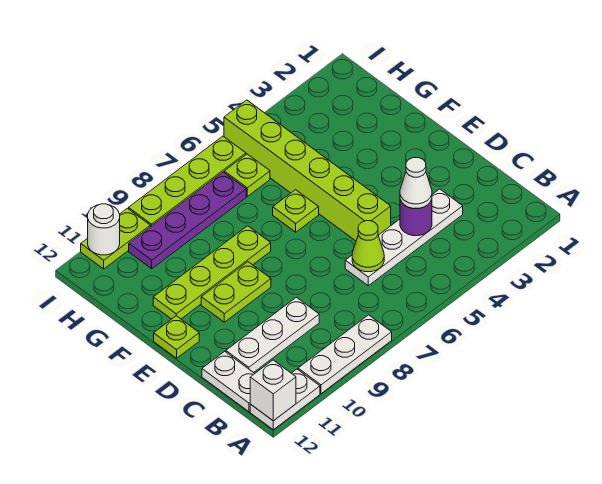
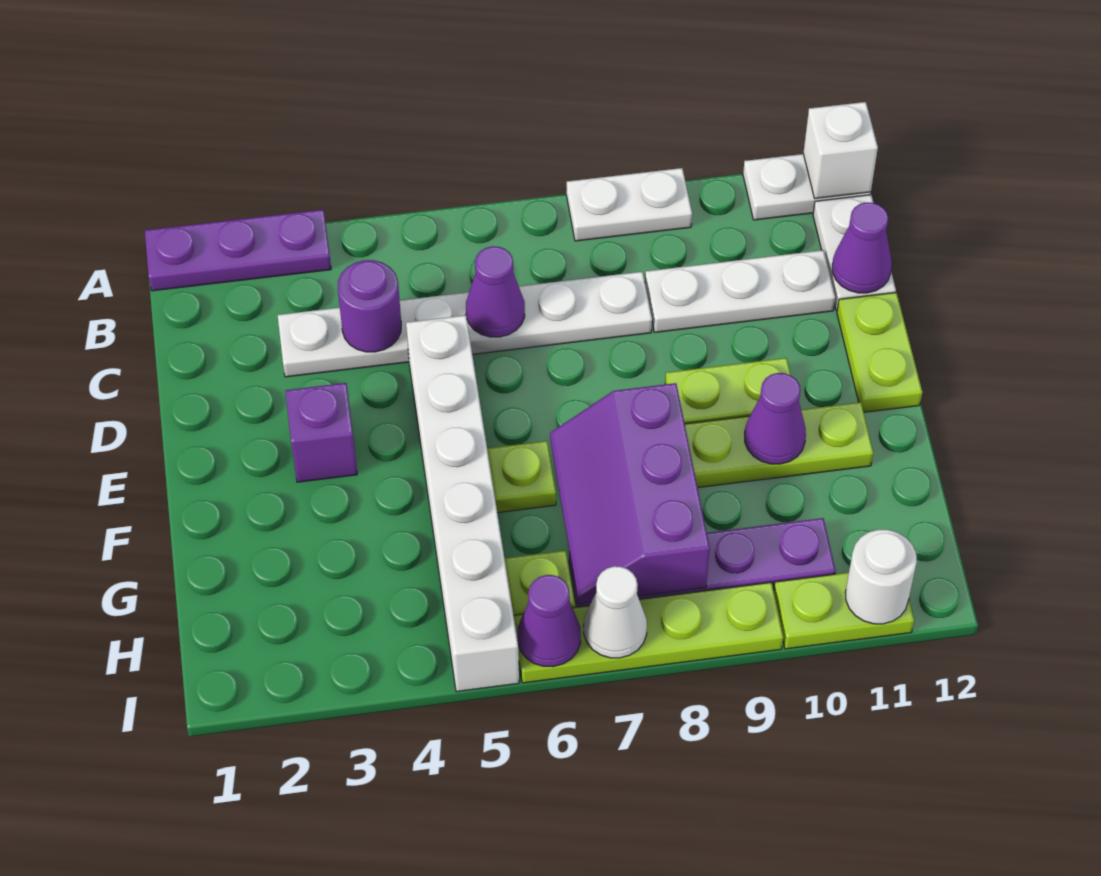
none -> purple 1x3 plate [145,210,331,291]
white 1x3 plate [298,315,392,394] -> white 1x2 plate [566,168,692,241]
white 1x4 plate [345,189,463,286] -> white 1x6 plate [278,272,652,377]
white 1x1 cone [400,158,432,209] -> white 1x1 cone moved to [584,566,647,658]
lime 1x1 cone [352,221,384,272] -> purple 1x1 cone [466,246,525,337]
none -> purple 1x1 cone [832,203,892,293]
lime 1x6 brick [224,100,391,241] -> white 1x6 brick [406,315,519,692]
none -> purple 1x1 brick [285,383,357,482]
lime 1x1 plate [154,316,199,358] -> lime 1x2 plate [837,293,922,412]
none -> purple 2x3 slope [550,383,710,604]
none -> purple 1x1 cone [745,373,806,464]
none -> purple 1x1 cone [517,575,581,667]

